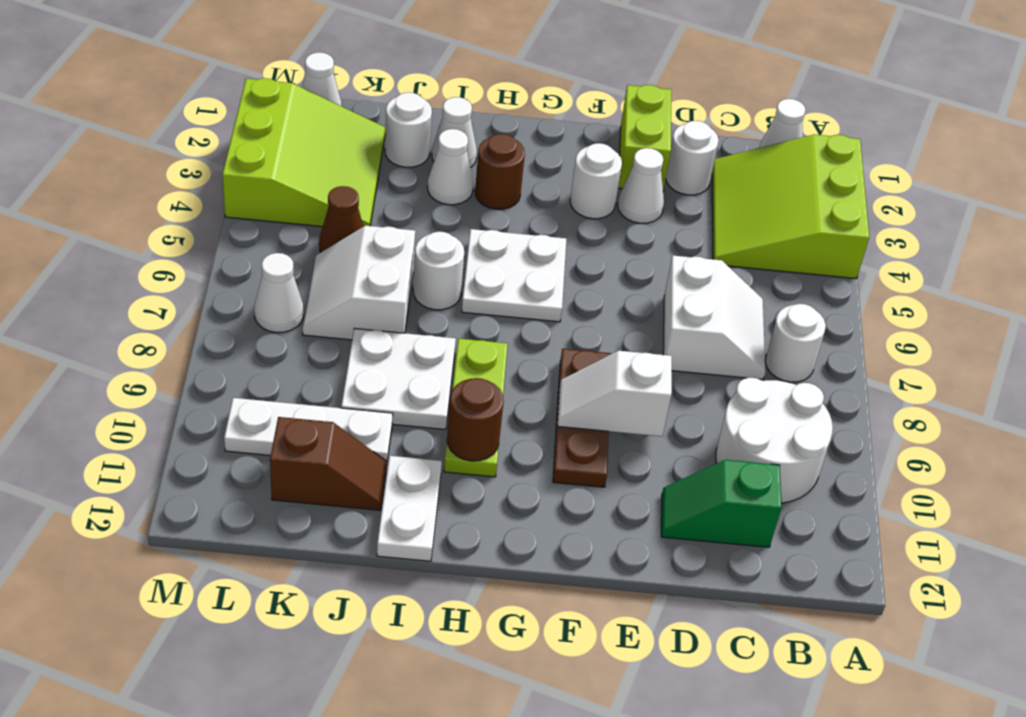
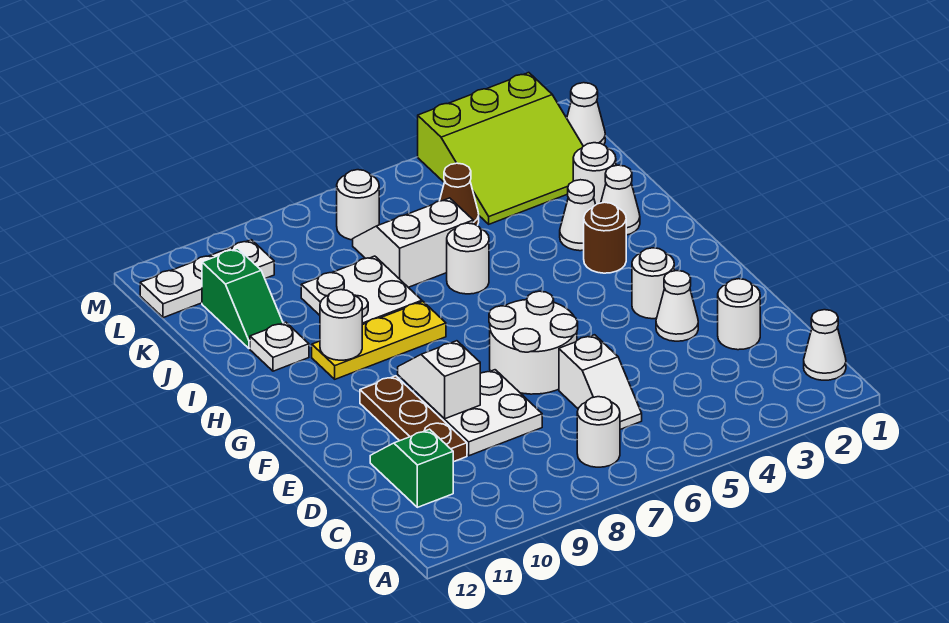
lime 3x3 slope [712,134,869,279] -> none
white 2x2 round brick [716,378,833,503] -> white 2x2 round brick moved to [489,291,578,394]
white 2x2 slope [663,256,765,380] -> white 1x2 slope [559,335,642,429]
lime 1x2 brick [618,85,671,191] -> none
brown 1x3 plate [553,349,611,487] -> brown 1x3 plate turned to [360,376,467,462]
white 2x2 plate [462,229,566,322] -> white 2x2 plate moved to [422,370,542,456]
lime 1x3 plate [444,339,508,477] -> yellow 1x3 plate [312,302,446,379]
brown 1x1 round brick [447,378,504,461] -> white 1x1 round brick [320,290,362,360]
white 1x2 plate [377,456,442,561] -> white 1x1 plate [250,322,309,371]
white 1x3 plate [224,398,393,466] -> white 1x3 plate turned to [140,240,274,318]
brown 1x2 slope [270,417,387,510] -> green 1x2 slope [202,248,283,349]
white 1x1 cone [254,253,303,333] -> white 1x1 round brick [337,170,379,240]

